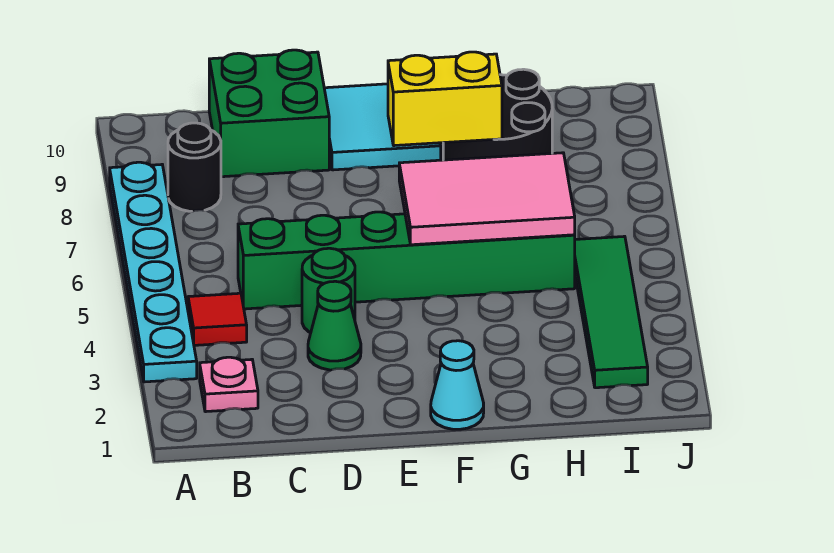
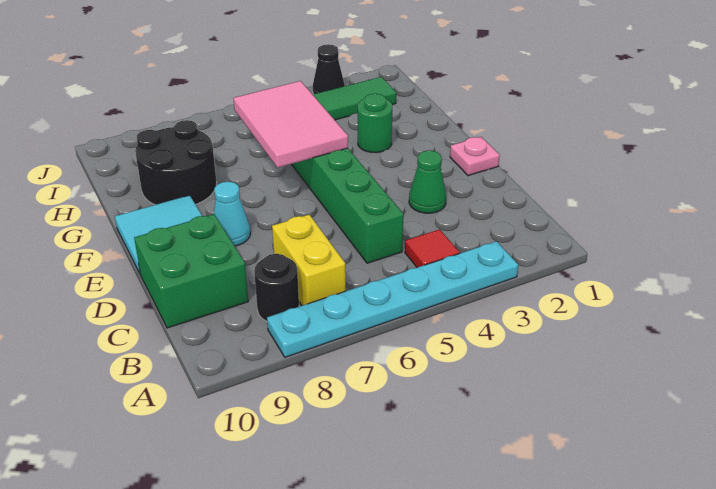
pink 1x1 plate [200,357,258,412] -> pink 1x1 plate moved to [450,137,500,176]
green 1x1 round brick [302,248,355,333] -> green 1x1 round brick moved to [358,94,392,153]
cyan 1x1 cone [431,341,484,429] -> cyan 1x1 cone moved to [214,182,250,246]
yellow 1x2 brick [388,52,502,146] -> yellow 1x2 brick moved to [272,215,346,306]
none -> black 1x1 cone [313,44,345,94]

